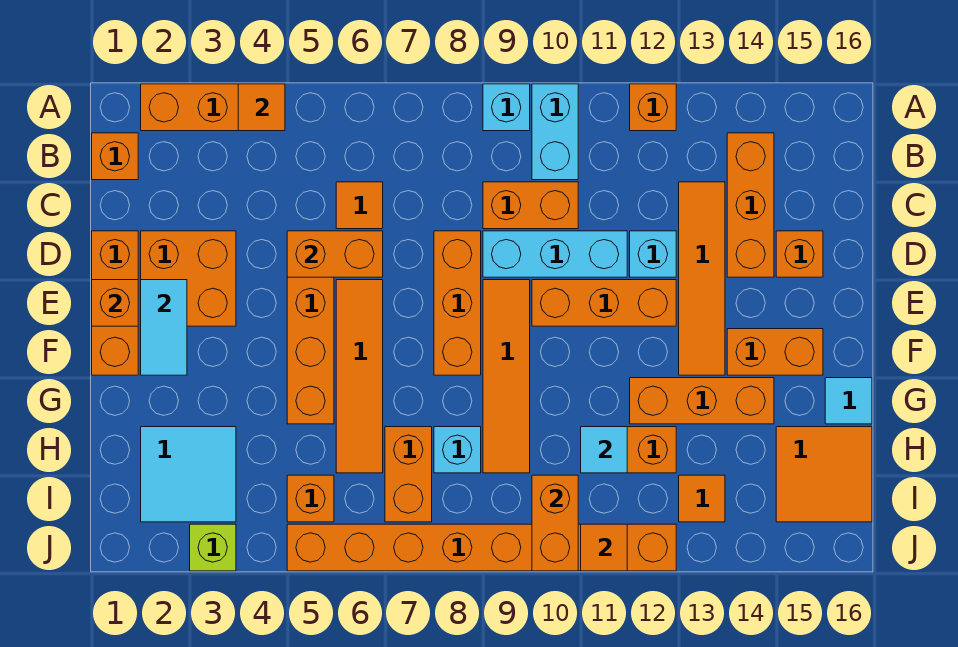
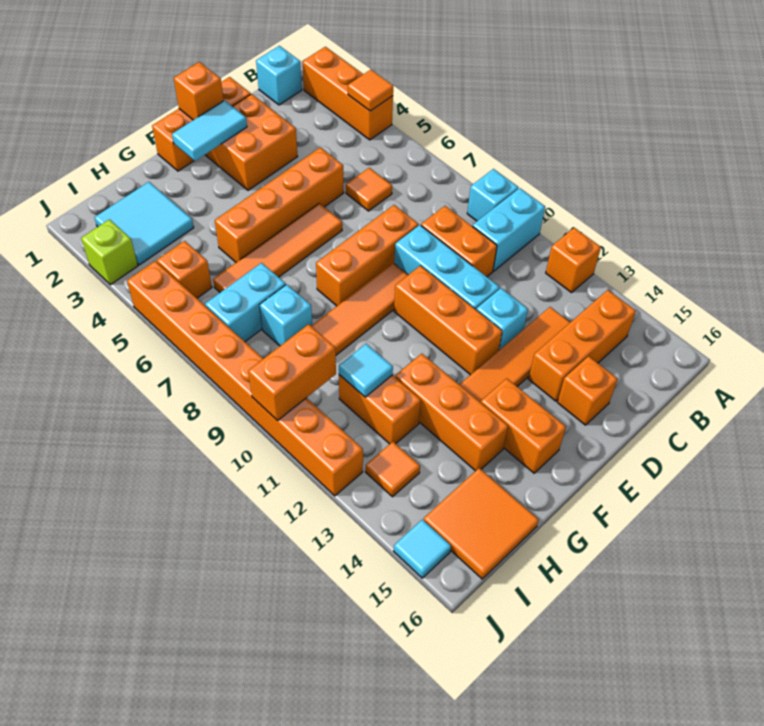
orange 1x1 brick [92,133,138,180] -> cyan 1x1 brick [256,46,302,105]
orange 1x2 brick [287,231,383,277] -> none
cyan 1x1 tile [825,378,872,424] -> cyan 1x1 tile moved to [394,519,451,578]
orange 1x2 brick [385,427,432,522] -> cyan 1x2 brick [205,263,286,342]
orange 1x1 tile [581,524,627,571] -> none

